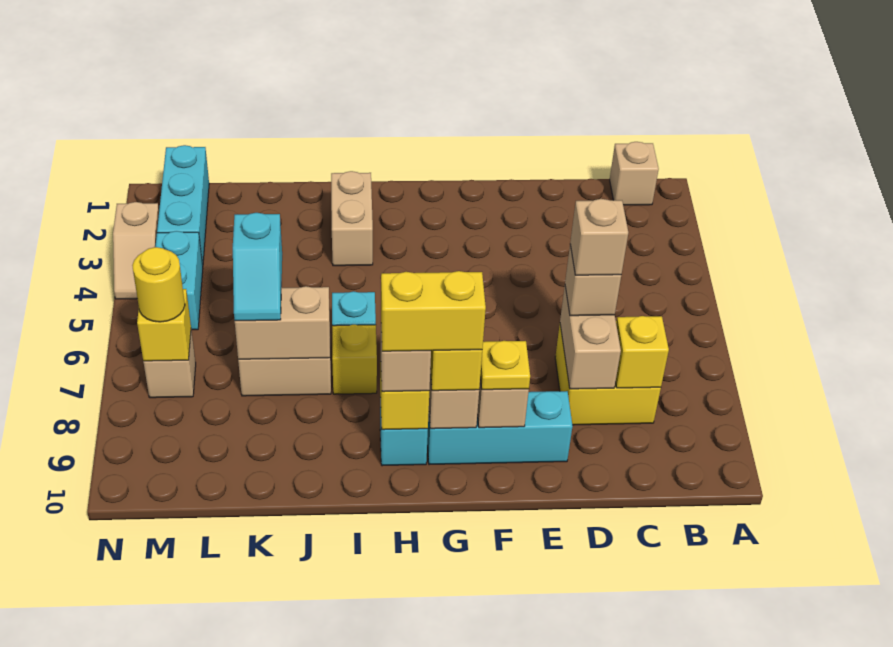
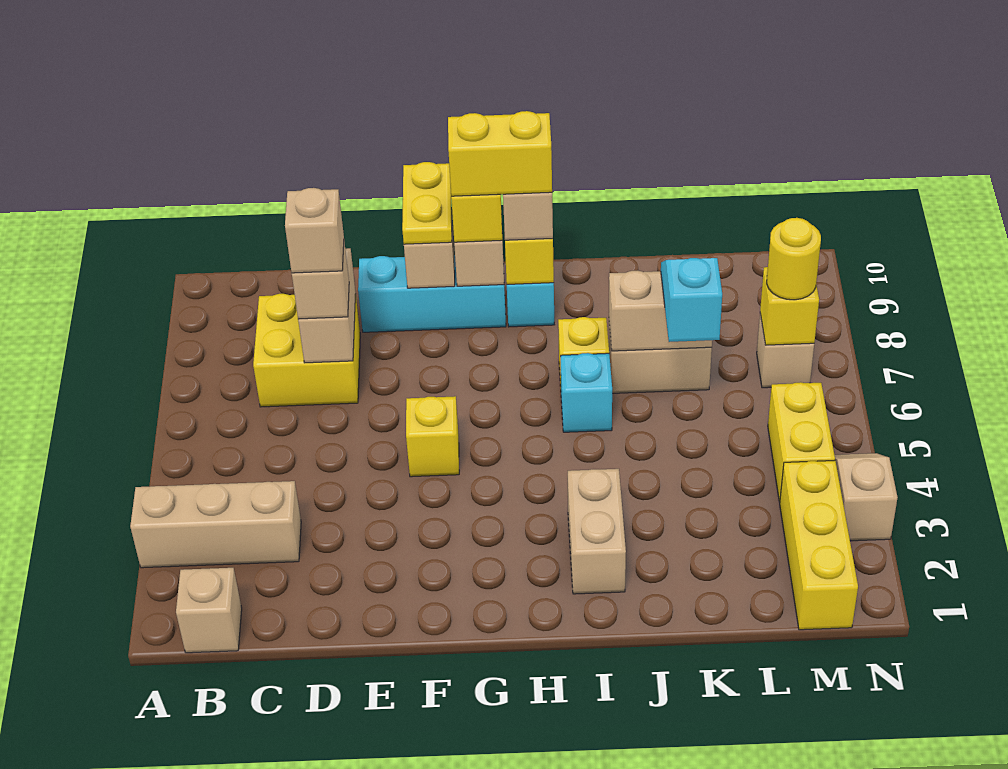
none -> tan 1x3 brick [130,481,301,568]
yellow 1x1 brick [615,316,669,388] -> yellow 1x1 brick moved to [406,396,459,477]
yellow 1x1 plate [480,341,530,390] -> yellow 1x2 plate [402,162,452,244]
cyan 1x3 brick [157,145,209,265] -> yellow 1x3 brick [780,461,858,630]
cyan 1x2 brick [155,231,203,330] -> yellow 1x2 brick [768,382,835,502]

